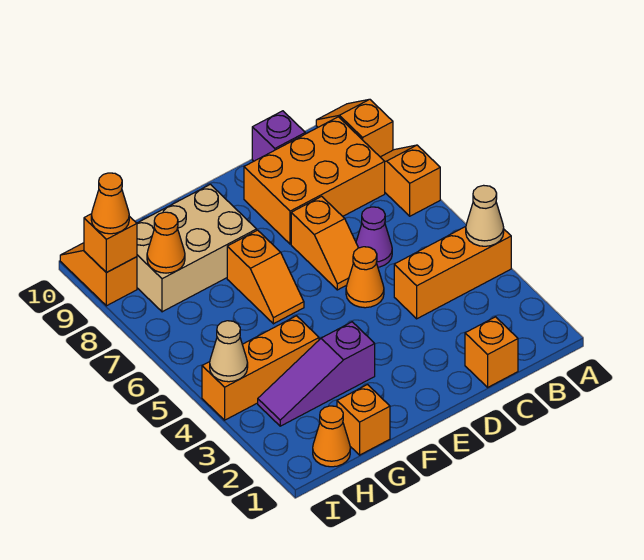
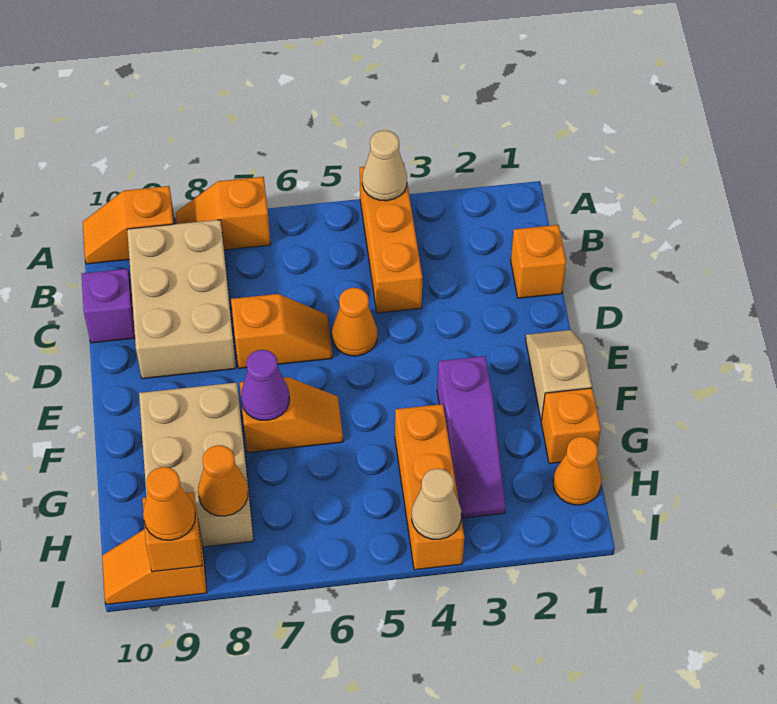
orange 2x3 brick [244,117,385,244] -> tan 2x3 brick [127,220,236,379]
purple 1x1 cone [356,207,392,267] -> purple 1x1 cone moved to [241,350,289,420]
none -> tan 1x2 slope [526,330,592,421]

